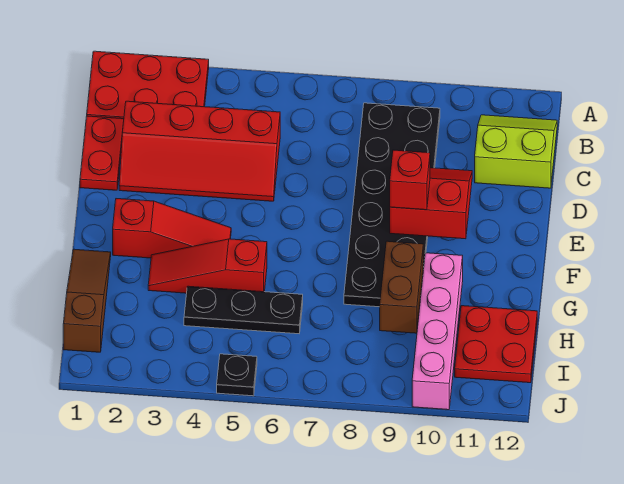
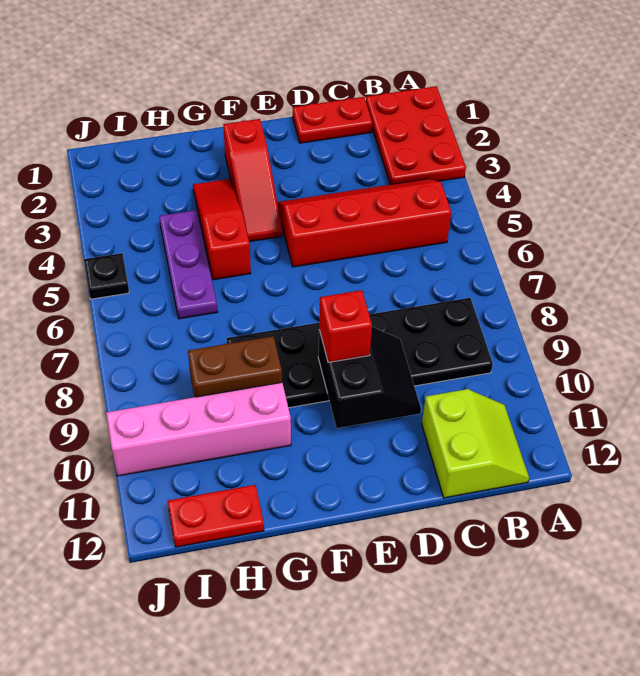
red 2x4 slope [119,101,280,201] -> red 2x4 slope turned to [277,179,451,267]
red 2x2 slope [390,168,472,239] -> black 2x2 slope [318,327,421,428]
brown 1x3 slope [63,249,111,352] -> none
black 1x3 plate [184,286,303,334] -> purple 1x3 plate [159,210,217,319]
red 2x2 plate [455,306,537,383] -> red 1x2 plate [168,485,264,547]

